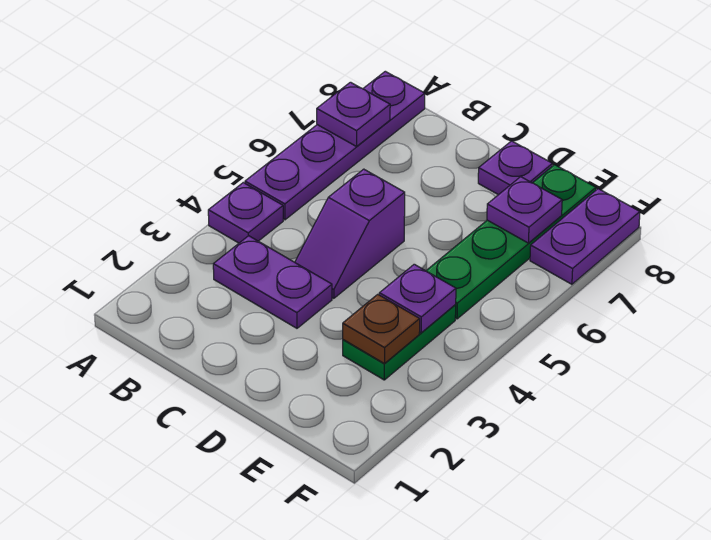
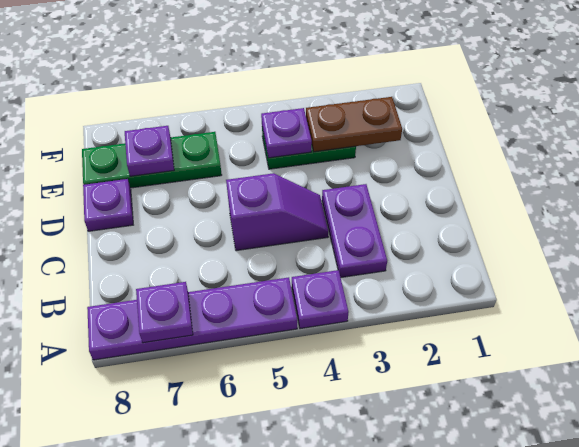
brown 1x1 plate [343,294,420,364] -> brown 1x2 plate [306,97,402,152]
green 1x4 plate [426,165,596,319] -> green 1x3 plate [82,132,222,188]
purple 1x2 plate [530,189,640,284] -> none

